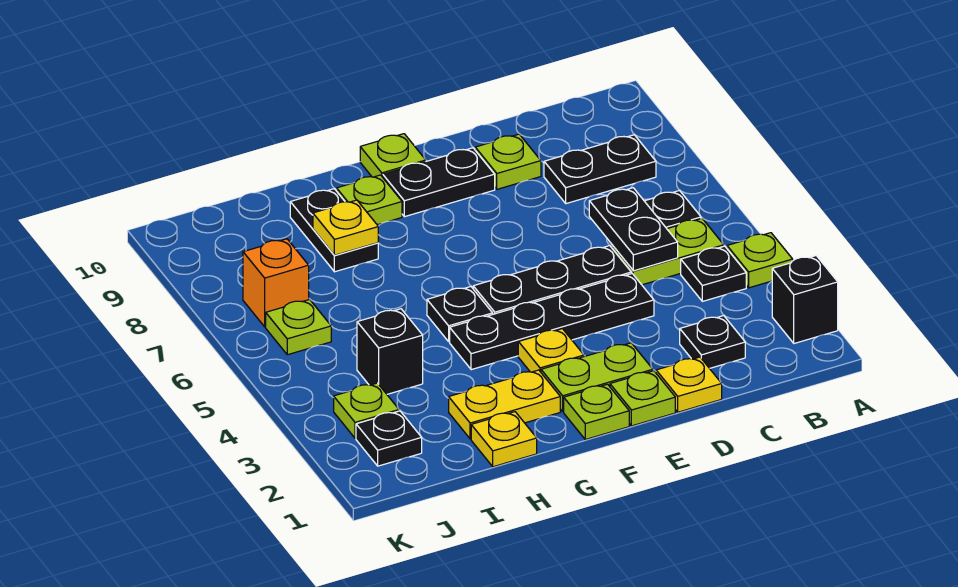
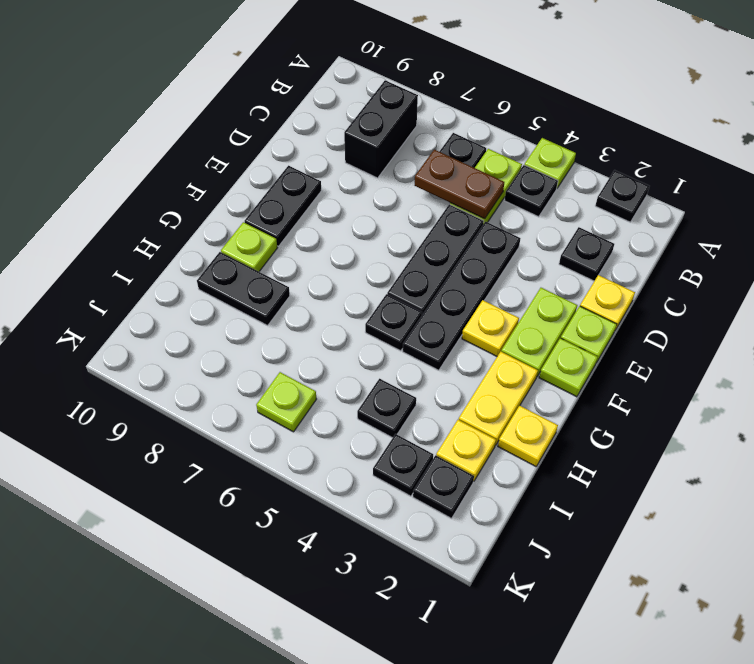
black 1x1 brick [772,256,838,343] -> black 1x1 plate [595,170,649,222]
black 1x2 plate [544,135,656,204] -> black 1x2 brick [344,80,418,178]
black 1x2 plate [589,188,678,271] -> brown 1x2 plate [414,150,504,219]
lime 1x1 plate [475,134,541,189] -> none
lime 1x1 plate [360,134,426,177] -> none
yellow 1x1 plate [313,200,378,255] -> yellow 1x1 plate moved to [436,420,496,481]
black 1x1 brick [357,309,423,394] -> black 1x1 plate [357,379,416,438]
lime 1x1 plate [334,383,399,438] -> black 1x1 plate [373,434,433,496]
orange 1x1 brick [243,239,309,327] -> none

